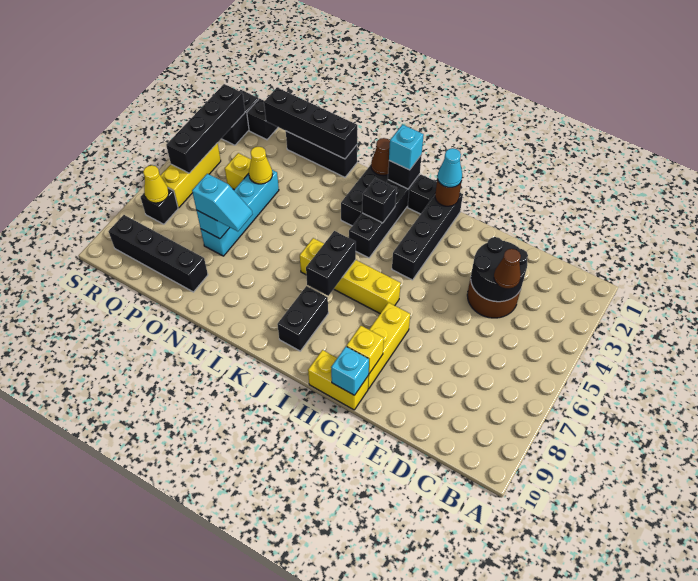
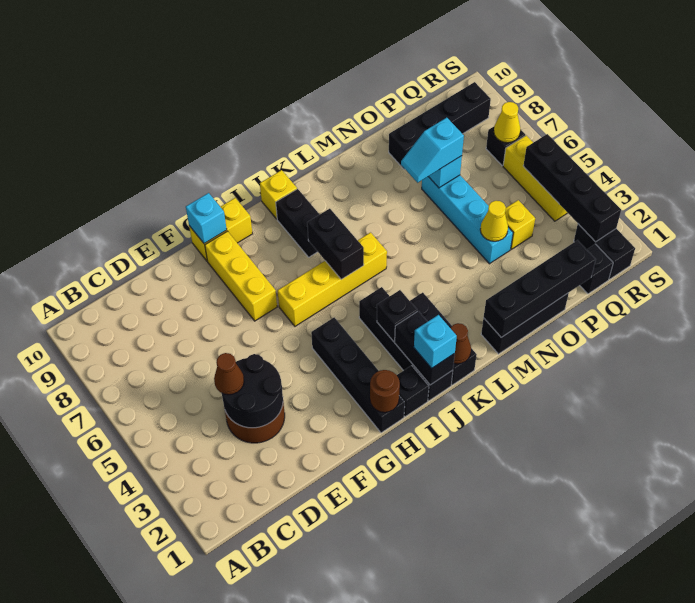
yellow 1x1 brick [347,326,384,373] -> yellow 1x1 brick moved to [260,170,297,219]
cyan 1x1 cone [438,148,462,187] -> none
black 1x1 brick [388,155,422,189] -> black 1x2 brick [395,311,455,385]

